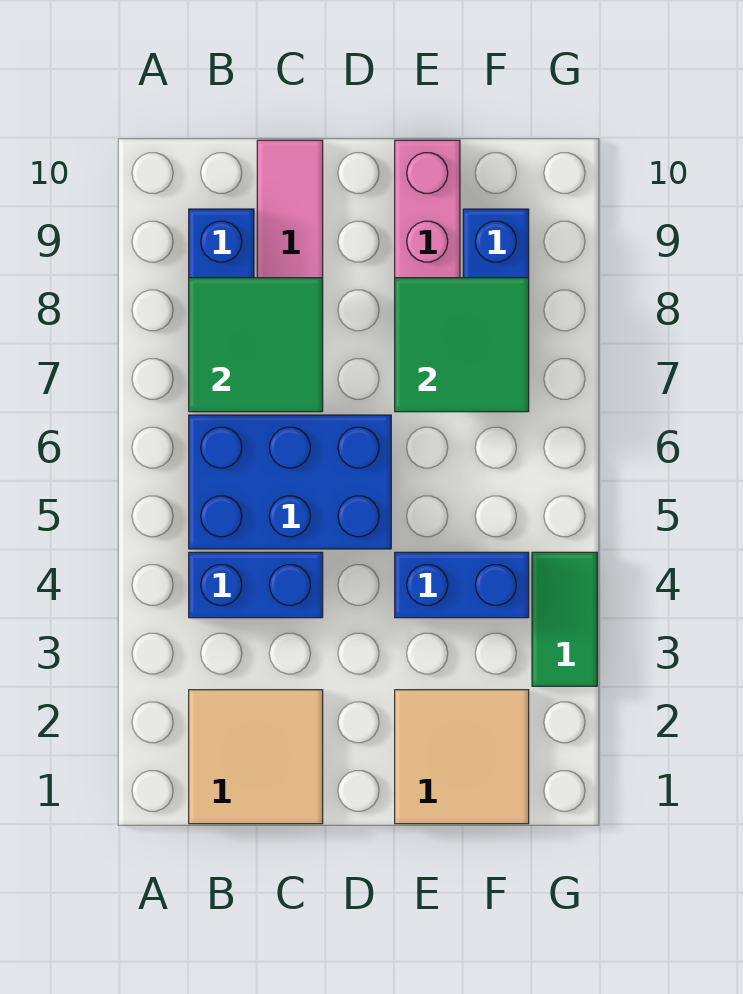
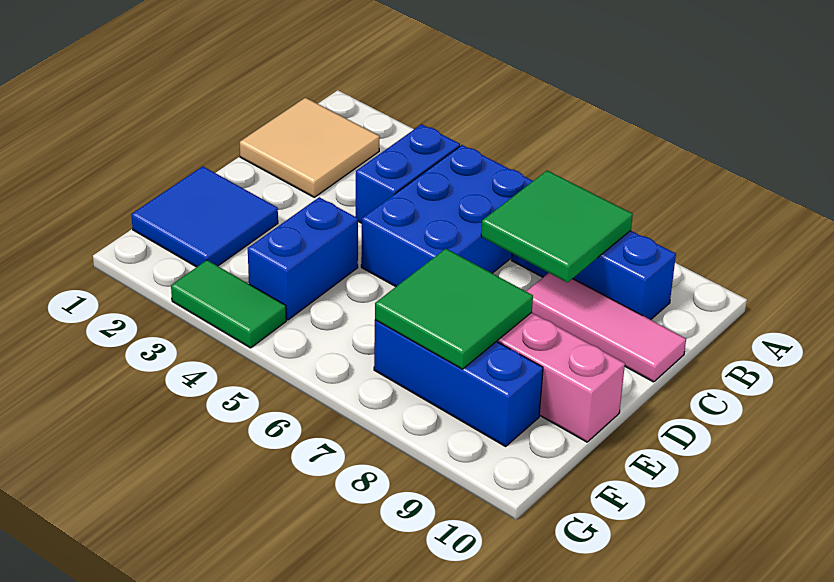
tan 2x2 tile [395,690,529,824] -> blue 2x2 tile [131,166,278,267]

